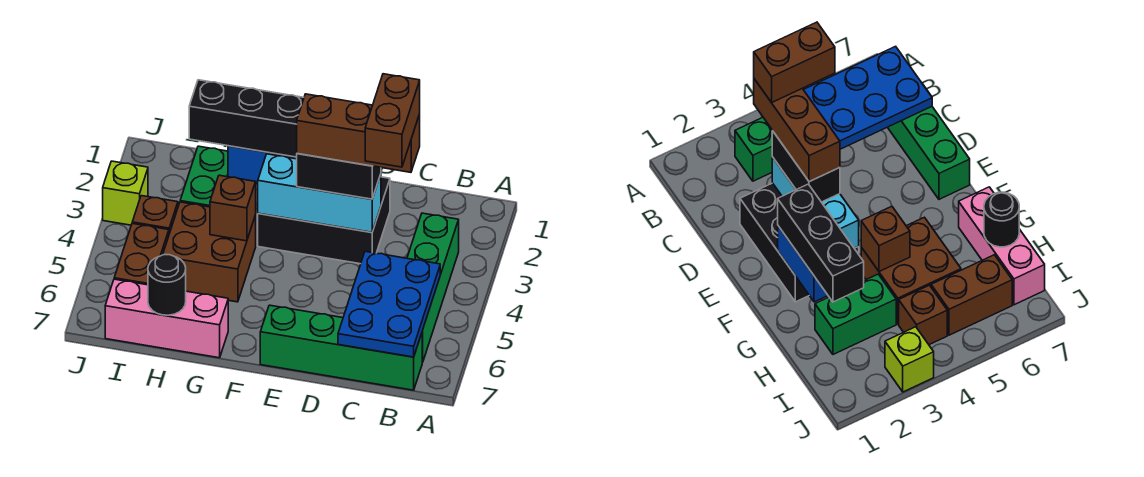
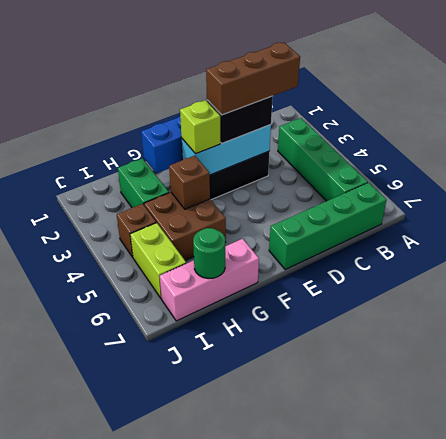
blue 2x3 plate [338,251,440,357] -> none
brown 1x2 brick [365,74,420,167] -> none
black 1x3 brick [189,80,304,157] -> none
black 1x1 round brick [148,255,186,315] -> green 1x1 round brick [193,228,225,279]
brown 1x2 brick [114,223,169,285] -> lime 1x2 brick [130,223,186,299]
lime 1x1 brick [103,161,148,225] -> lime 1x1 brick moved to [180,100,220,154]

